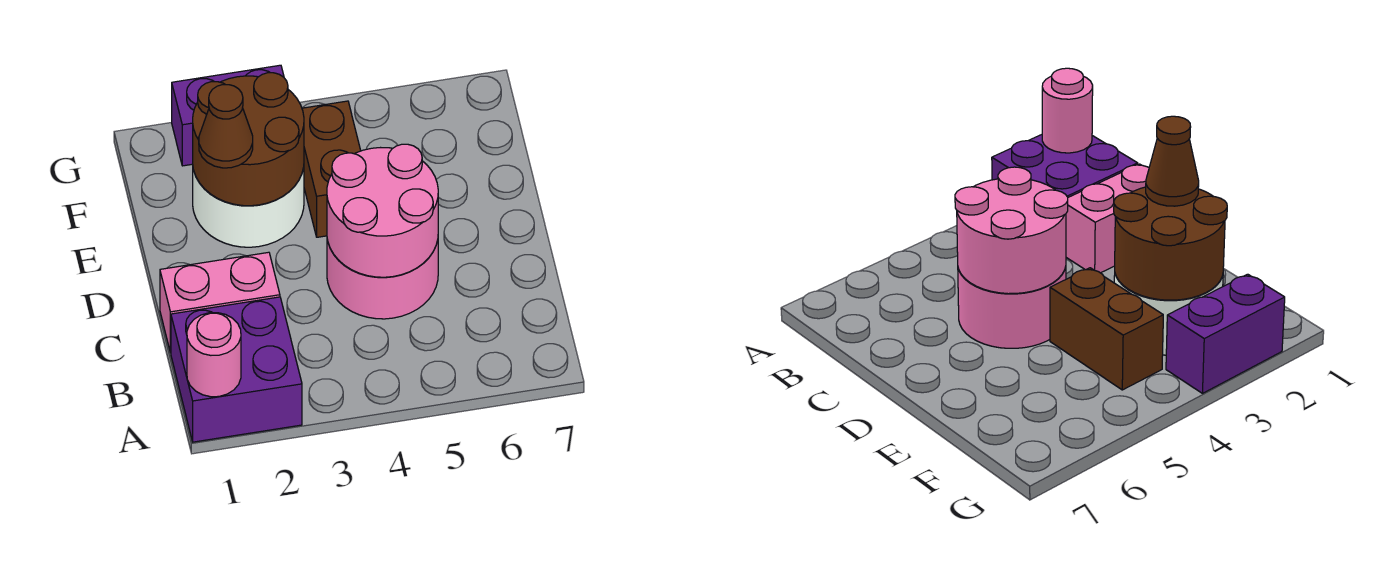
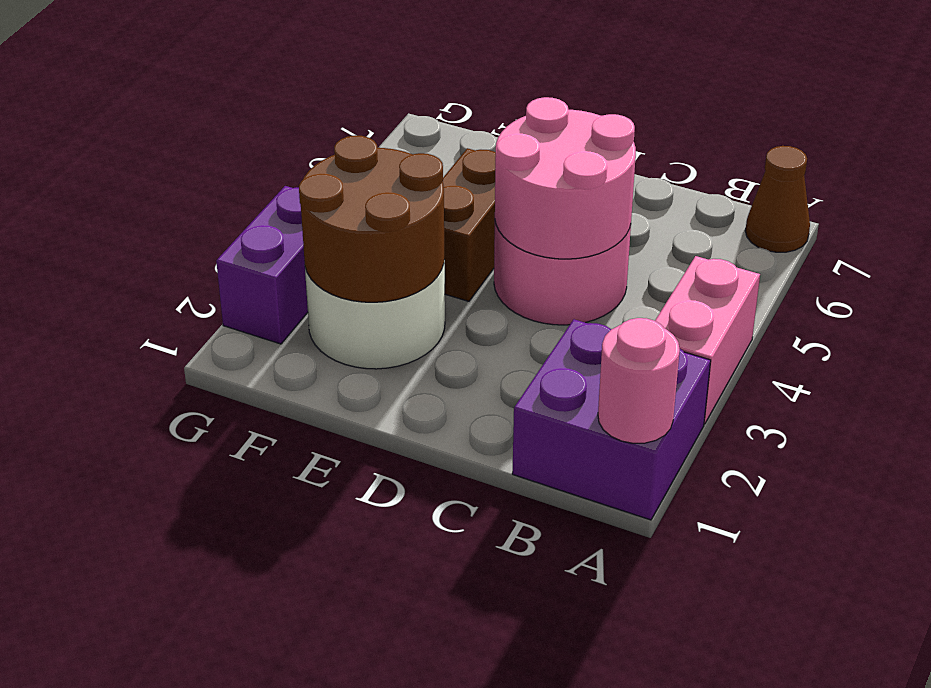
pink 1x2 brick [160,252,280,353] -> pink 1x2 brick moved to [655,256,760,424]
brown 1x1 cone [199,85,253,168] -> brown 1x1 cone moved to [745,146,810,252]
brown 1x2 brick [302,101,361,237] -> brown 1x2 brick turned to [443,148,496,301]

